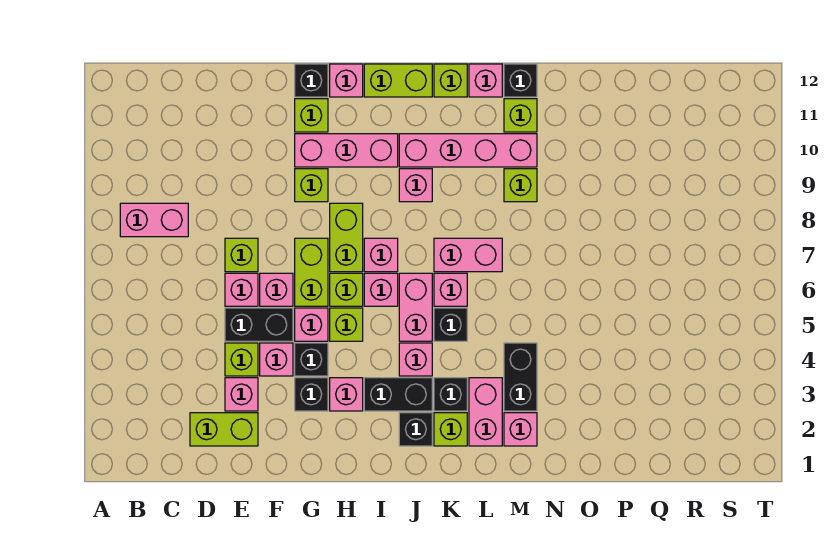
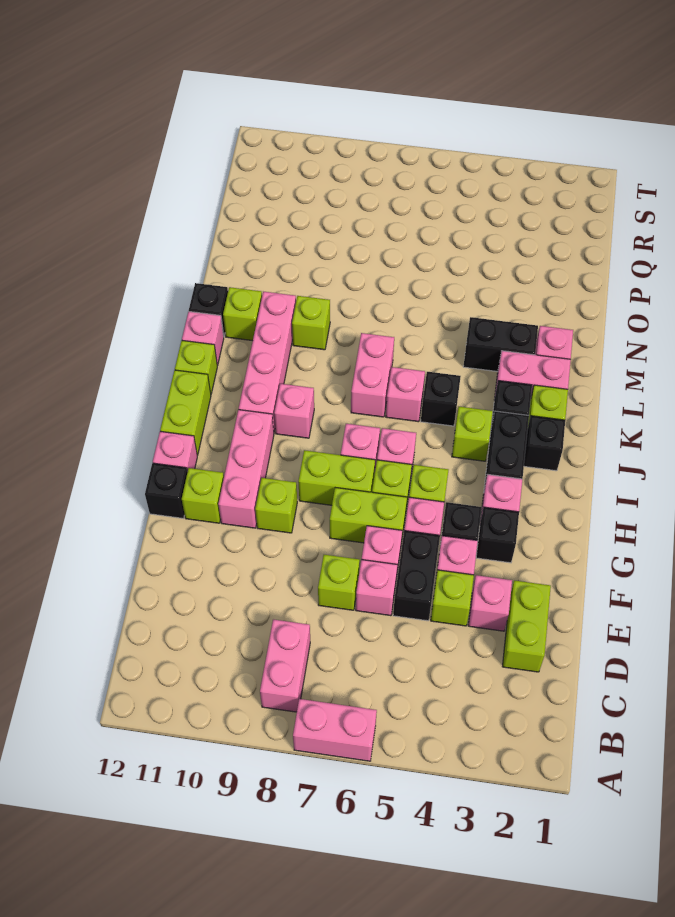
pink 1x1 brick [399,343,432,376] -> lime 1x1 brick [452,407,493,461]
pink 1x2 brick [399,273,432,341] -> pink 1x2 brick moved to [293,699,377,761]

